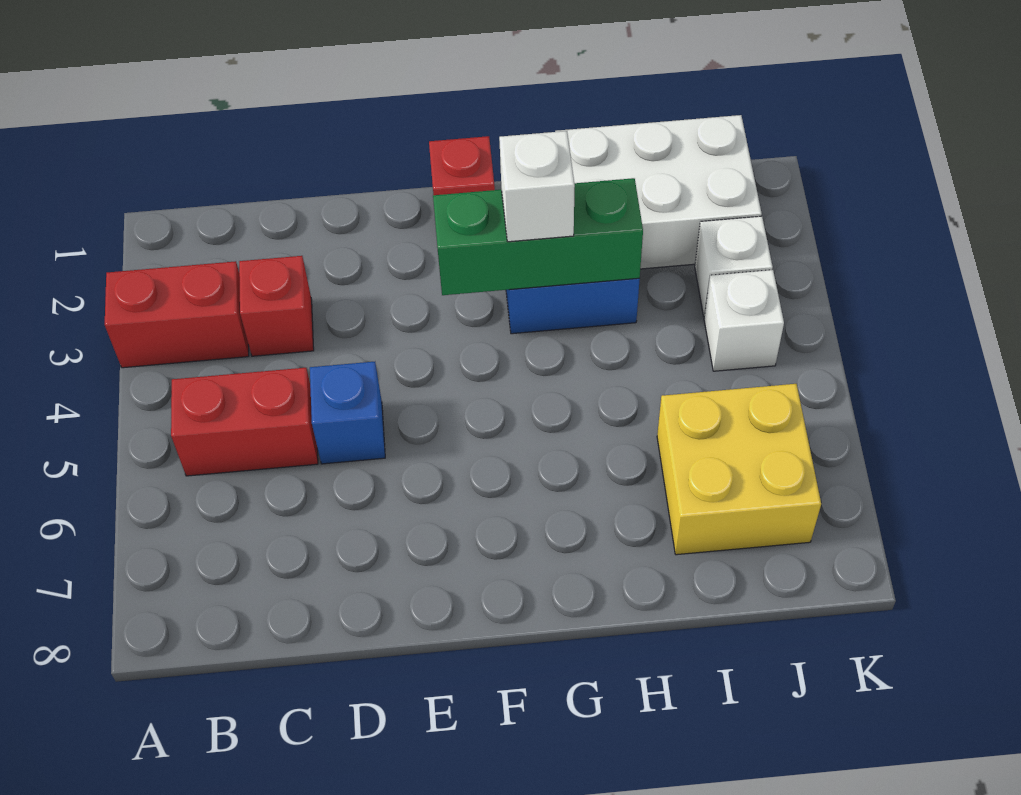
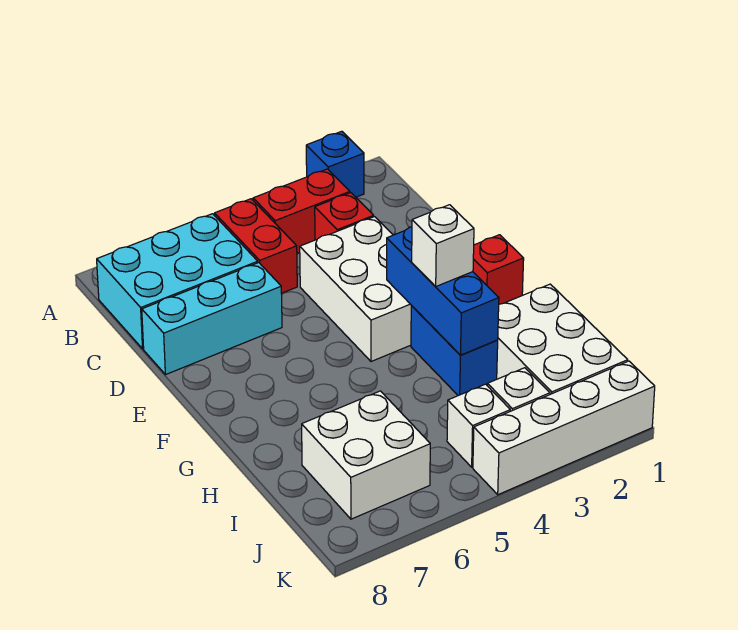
red 1x2 brick [105,261,249,368] -> red 1x2 brick turned to [253,169,350,253]
none -> cyan 2x3 brick [97,214,258,349]
none -> white 2x3 brick [300,217,411,361]
blue 1x1 brick [310,362,385,464] -> blue 1x1 brick moved to [306,131,364,197]
none -> cyan 1x3 brick [142,263,282,375]
green 1x3 brick [433,178,643,295] -> blue 1x3 brick [387,227,499,355]
yellow 2x2 brick [657,384,821,555] -> white 2x2 brick [302,391,430,519]
none -> white 1x4 brick [473,361,655,495]

